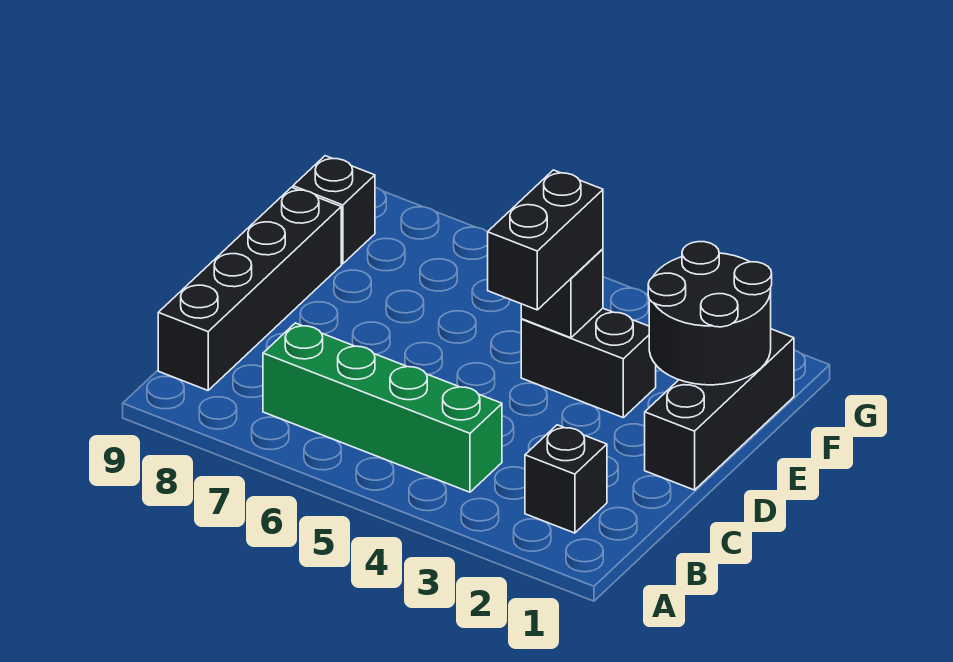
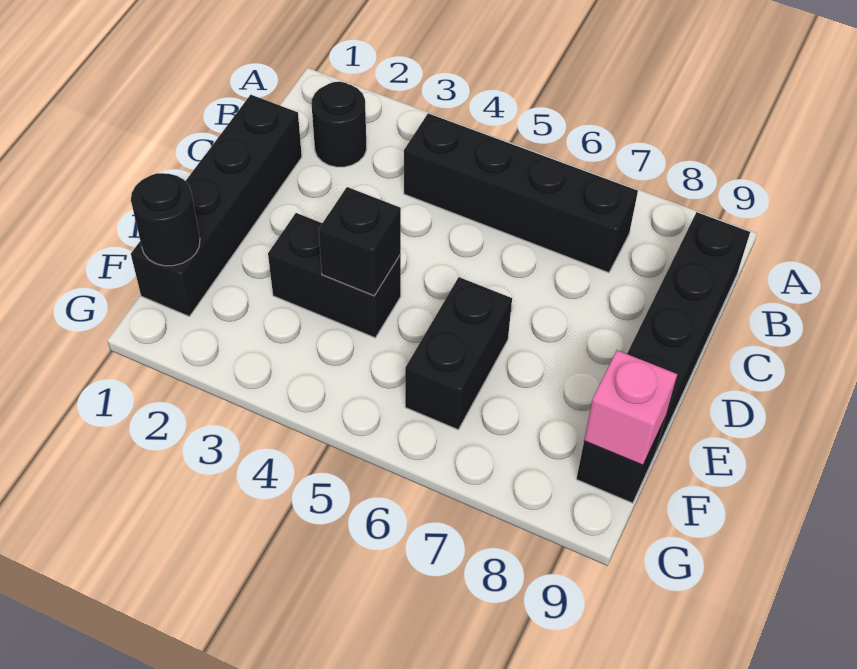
black 1x1 brick [525,425,607,533] -> black 1x1 round brick [312,82,366,167]
green 1x4 brick [263,323,502,492] -> black 1x4 brick [404,113,638,273]
black 1x3 brick [645,329,794,490] -> black 1x4 brick [131,95,302,316]
black 1x2 brick [488,170,603,310] -> black 1x2 brick moved to [405,277,512,429]
black 2x2 round brick [648,242,772,385] -> black 1x1 round brick [131,173,200,266]
none -> pink 1x1 brick [584,350,677,465]

